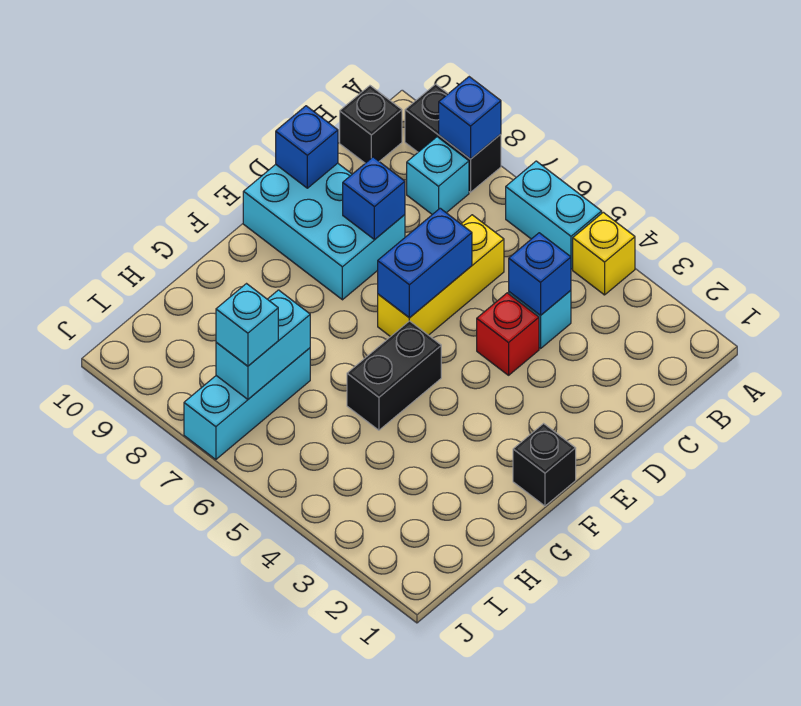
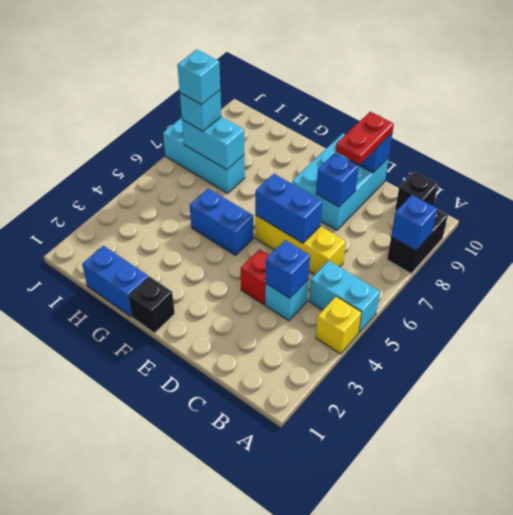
cyan 1x2 brick [506,161,602,269] -> cyan 1x2 brick turned to [309,261,380,333]
cyan 1x1 brick [407,137,469,214] -> cyan 1x1 brick moved to [177,50,220,105]
none -> red 1x2 plate [336,112,394,164]
black 1x2 brick [347,321,441,430] -> blue 1x2 brick [190,188,253,255]
none -> blue 1x2 brick [82,246,148,317]

